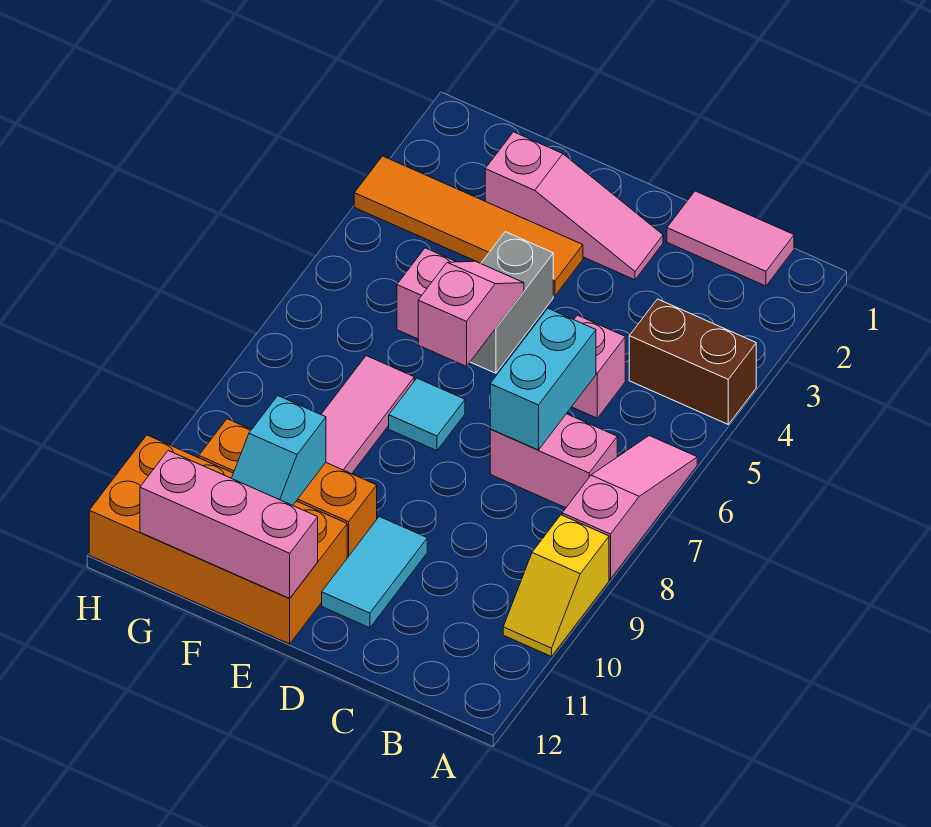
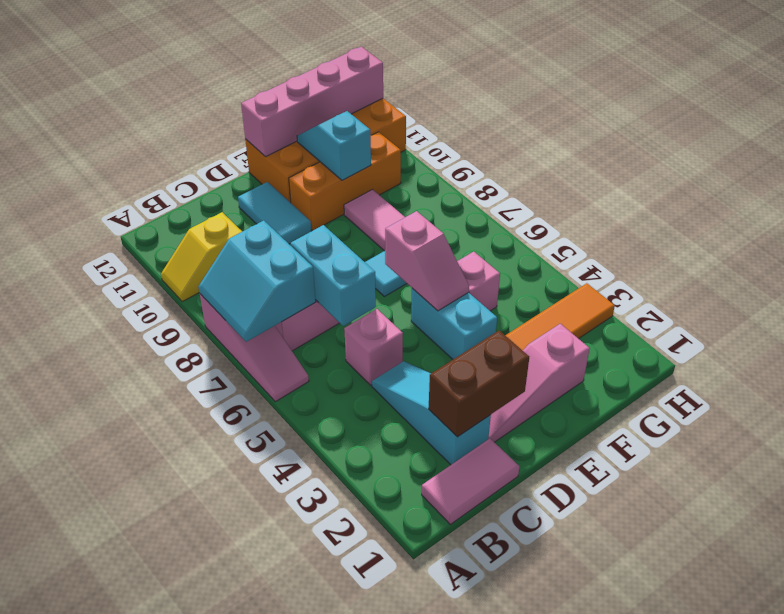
brown 1x2 brick [629,299,756,424] -> brown 1x2 brick moved to [429,330,529,437]
none -> cyan 2x2 slope [198,221,316,342]
yellow 1x2 slope [503,515,609,656] -> yellow 1x2 slope turned to [161,212,242,301]
none -> cyan 1x3 slope [372,361,491,465]
grey 1x2 brick [470,232,553,373] -> cyan 1x2 brick [411,288,497,359]
pink 1x3 brick [140,451,318,598] -> pink 1x4 brick [241,46,383,157]

